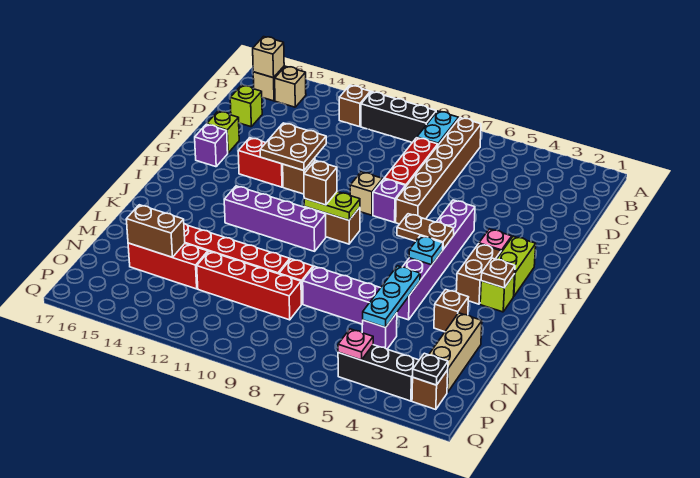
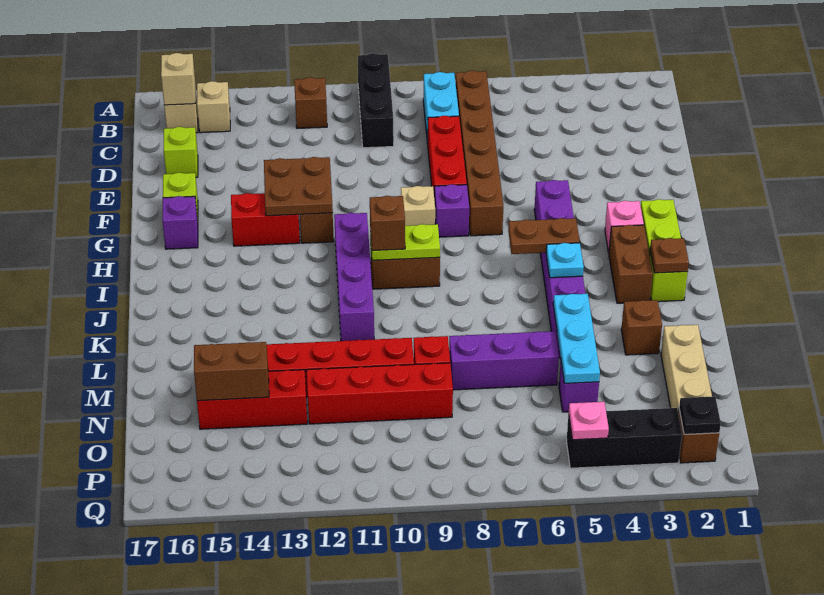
black 1x3 brick [361,92,436,142] -> black 1x3 brick turned to [358,53,394,148]
purple 1x4 brick [224,186,326,251] -> purple 1x4 brick turned to [334,213,374,341]

